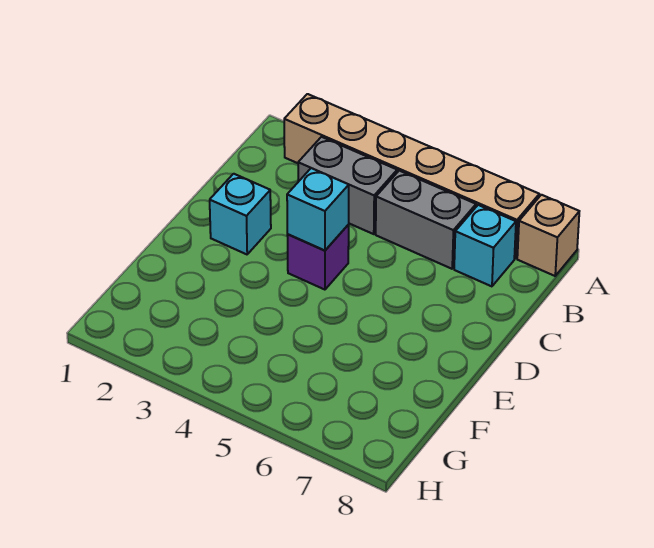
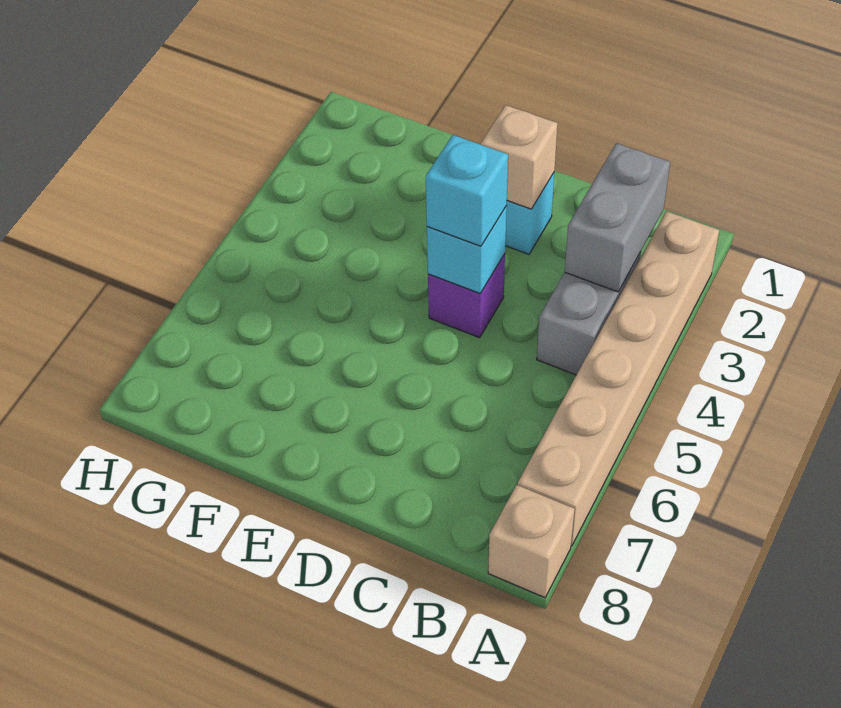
grey 1x2 brick [376,171,476,269] -> grey 1x2 brick moved to [565,143,670,292]
cyan 1x1 brick [454,205,516,286] -> cyan 1x1 brick moved to [426,135,508,246]
none -> tan 1x1 brick [481,105,558,209]

